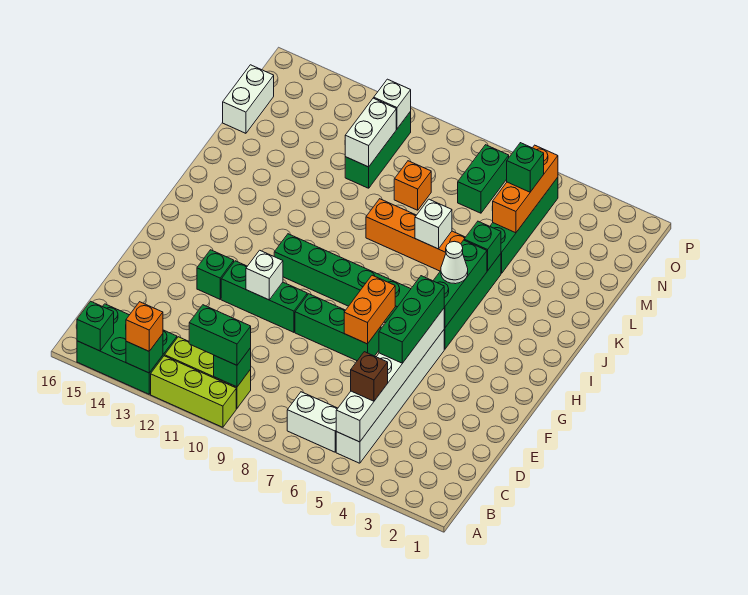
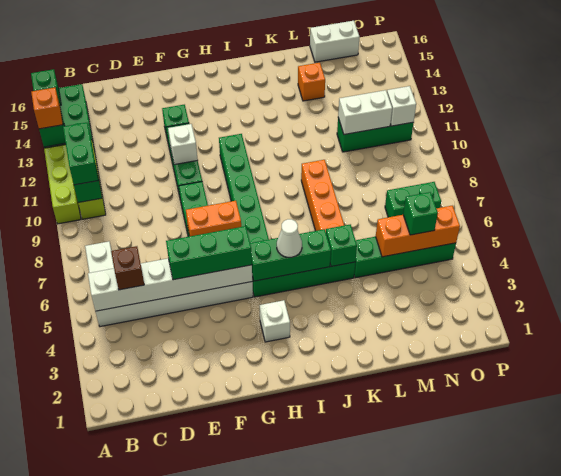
white 1x1 brick [415,199,452,249] -> white 1x1 brick moved to [260,300,290,342]
orange 1x1 brick [394,161,431,210] -> orange 1x1 brick moved to [298,63,325,101]

